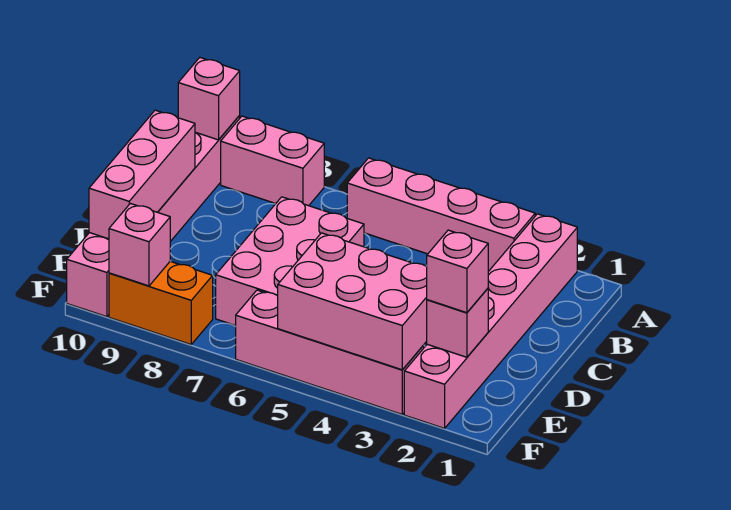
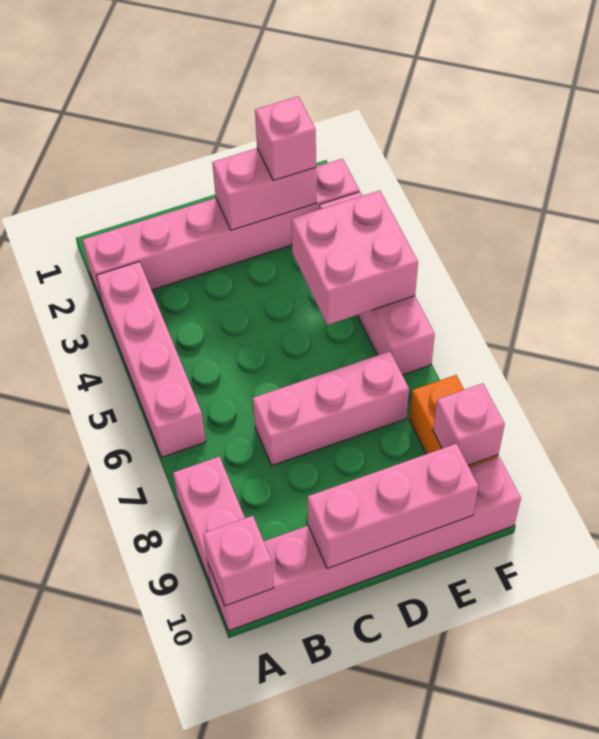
pink 2x3 brick [216,197,364,326] -> pink 1x3 brick [253,351,409,466]
pink 1x1 brick [427,288,488,357] -> pink 1x2 brick [212,148,316,230]
pink 2x3 brick [278,233,427,370] -> pink 2x2 brick [291,190,418,325]

